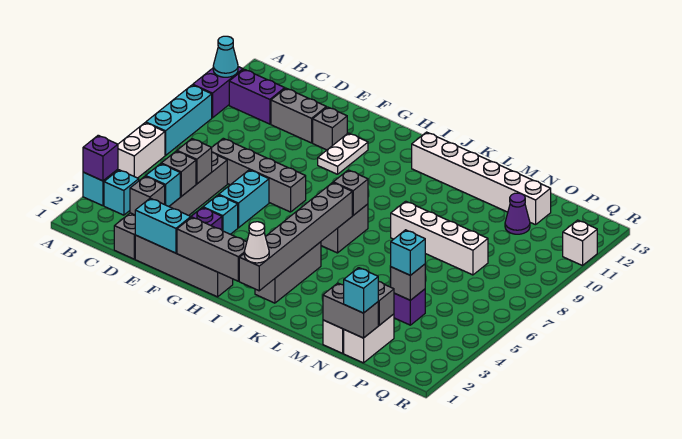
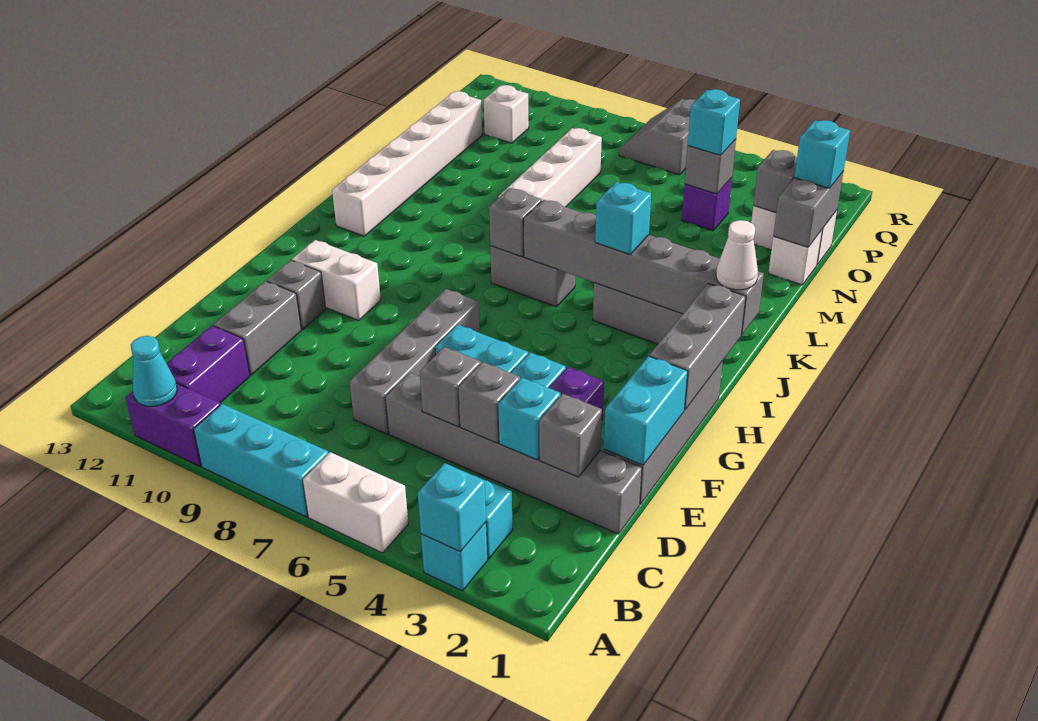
purple 1x1 brick [83,135,118,181] -> cyan 1x1 brick [418,463,486,552]
white 1x2 plate [318,133,368,174] -> white 1x2 brick [292,240,381,320]
none -> cyan 1x1 brick [595,182,651,254]
purple 1x1 cone [505,193,530,234] -> none
none -> grey 2x2 slope [619,99,696,175]
white 1x1 brick [563,220,597,266] -> white 1x1 brick moved to [484,85,529,143]

